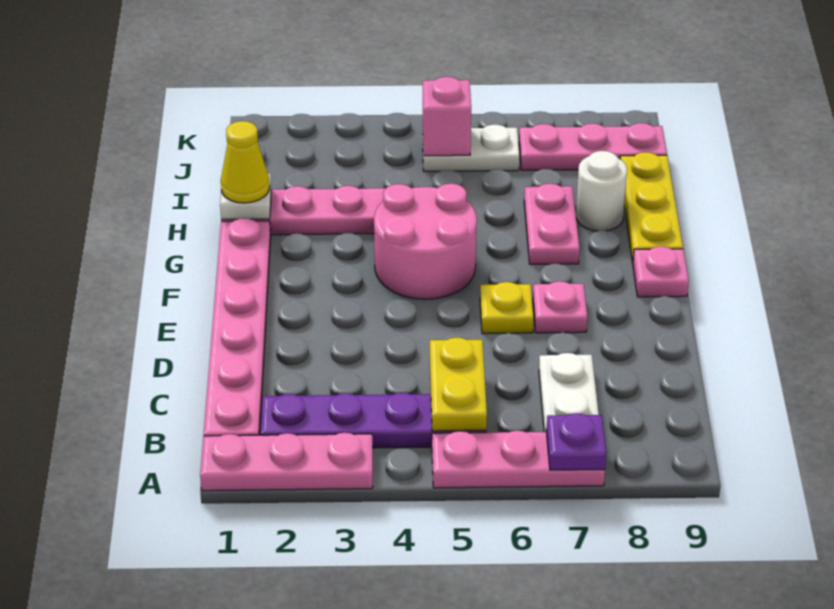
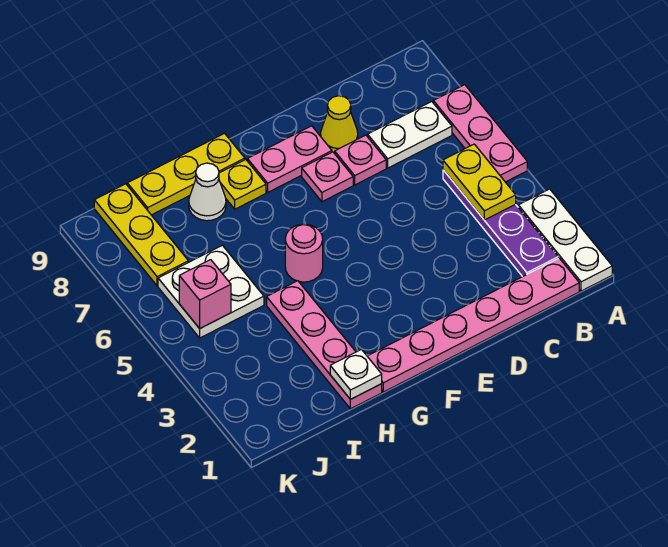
pink 1x3 plate [200,433,373,491] -> white 1x3 plate [518,189,612,291]
purple 1x1 plate [546,413,606,470] -> none
yellow 1x2 plate [430,338,487,431] -> yellow 1x2 plate turned to [443,144,516,220]
yellow 1x1 plate [480,282,534,334] -> yellow 1x1 plate moved to [219,160,266,209]
pink 2x2 round brick [374,184,477,299] -> pink 1x1 round brick [285,224,323,282]
pink 1x1 plate [633,247,689,297] -> pink 1x1 plate moved to [335,135,386,185]
pink 1x2 plate [524,184,580,264] -> pink 1x2 plate moved to [247,126,332,192]
yellow 1x1 cone [221,121,270,203] -> yellow 1x1 cone moved to [321,96,358,153]
white 1x1 round brick [576,151,627,231] -> white 1x1 cone [189,163,226,221]
white 1x2 plate [423,125,520,171] -> white 2x2 plate [158,245,264,338]
pink 1x3 plate [519,123,667,170] -> yellow 1x3 plate [94,184,188,286]

